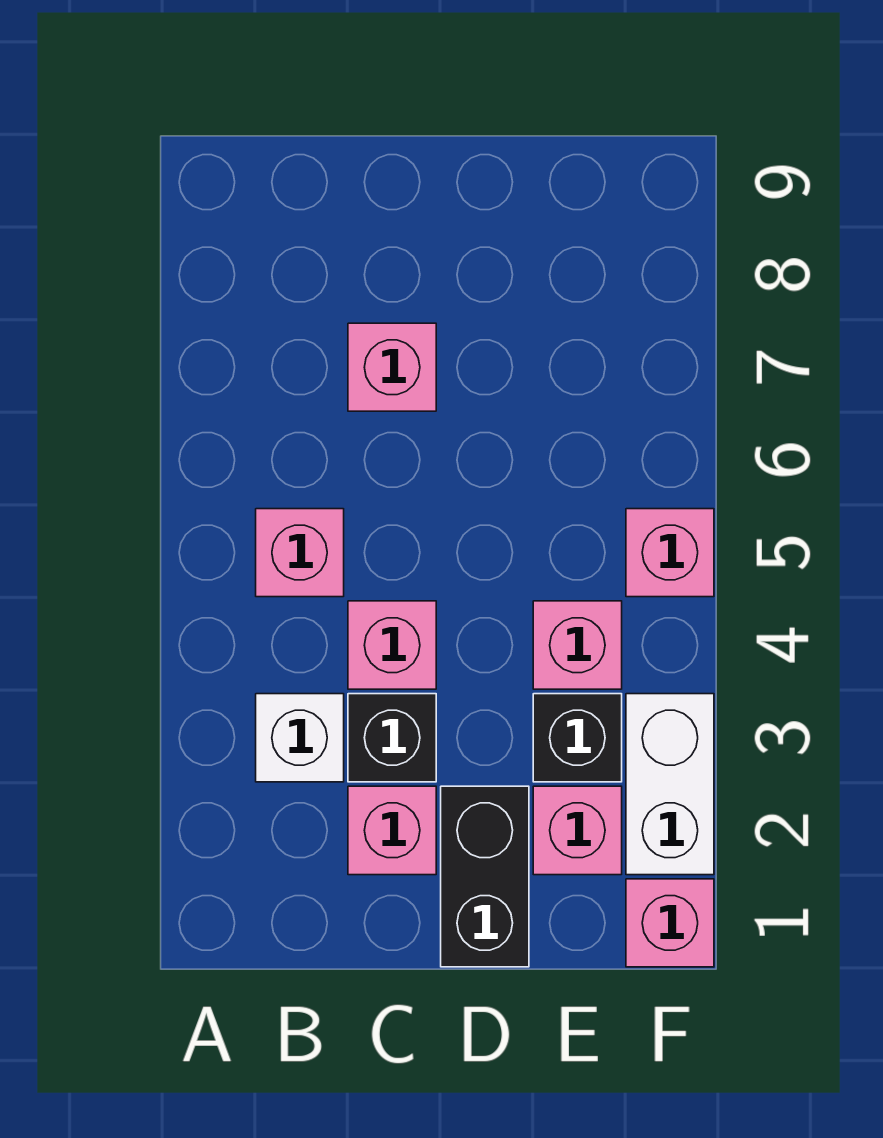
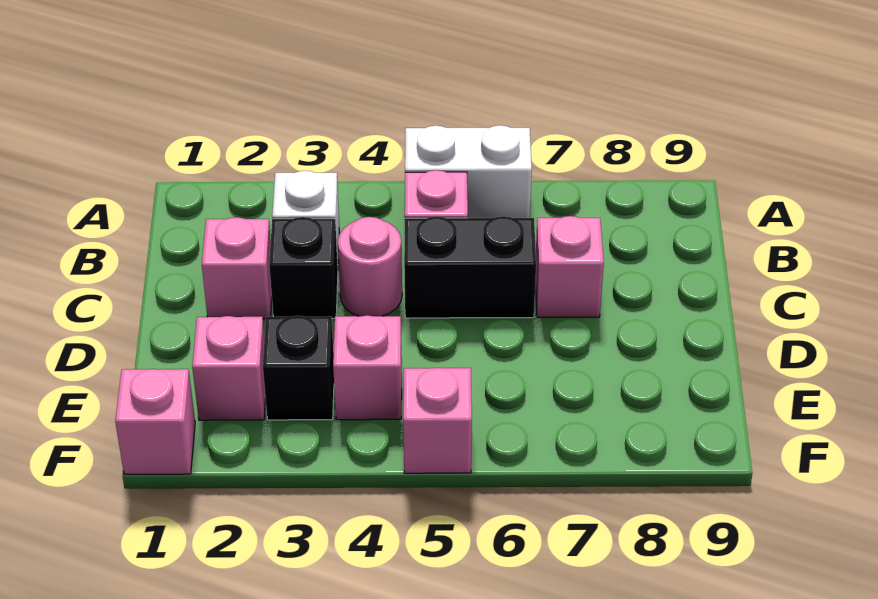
pink 1x1 brick [348,601,436,689] -> pink 1x1 round brick [338,217,402,316]
black 1x2 brick [441,786,529,967] -> black 1x2 brick moved to [404,216,536,318]
white 1x2 brick [626,694,714,875] -> white 1x2 brick moved to [405,125,532,218]

